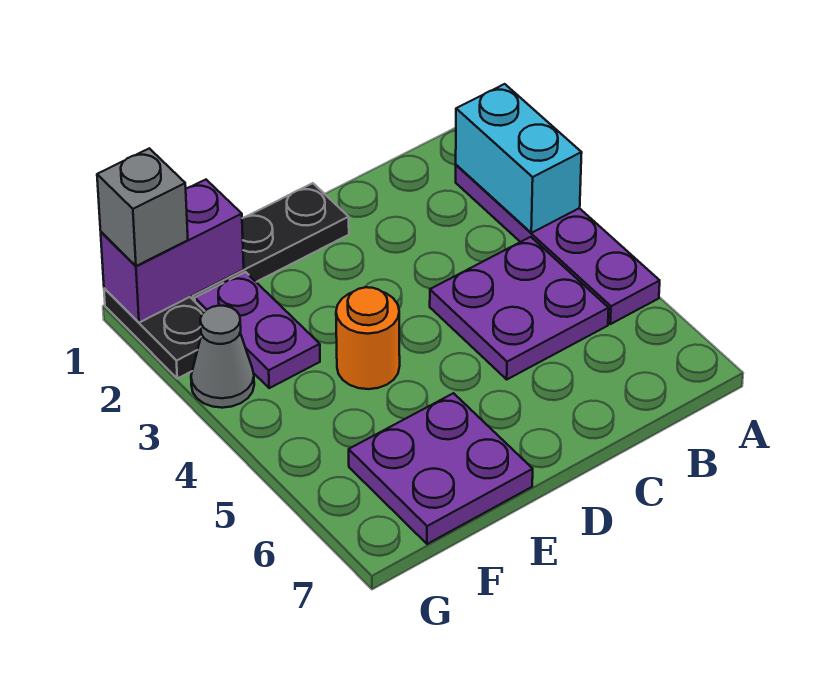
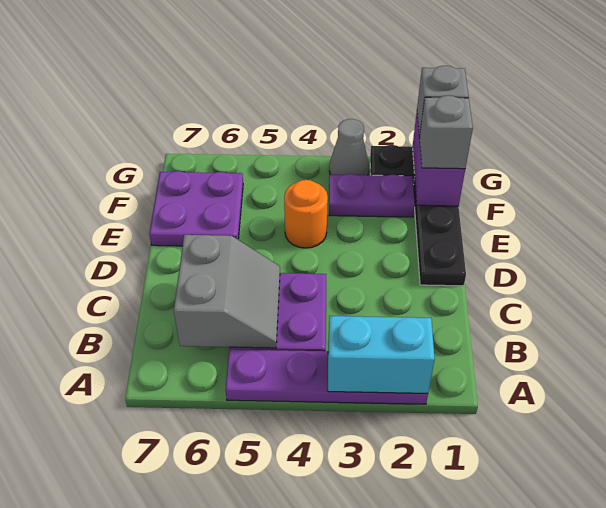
none -> grey 2x2 slope [174,235,280,348]
none -> grey 1x1 brick [419,96,473,169]

